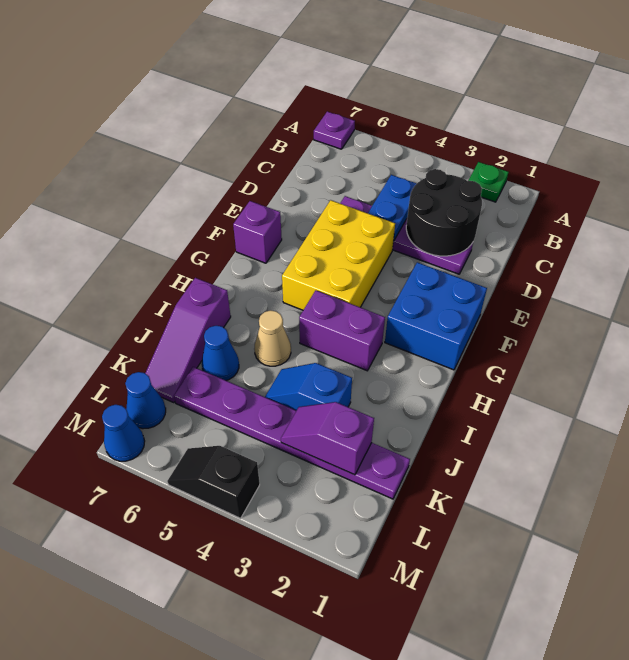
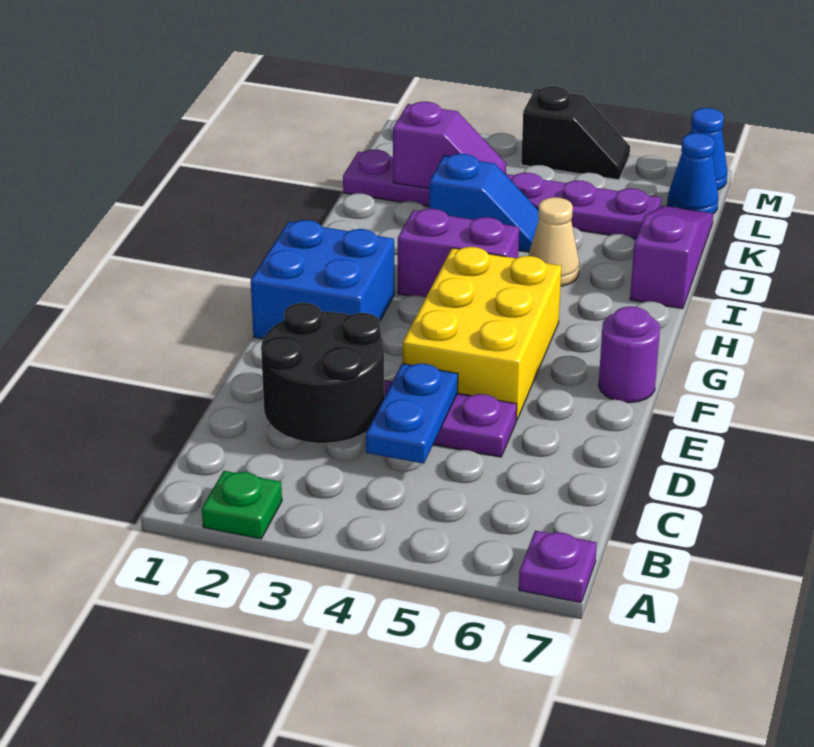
purple 1x1 brick [233,201,282,263] -> purple 1x1 round brick [598,307,660,403]
blue 1x1 cone [202,326,239,381] -> none

